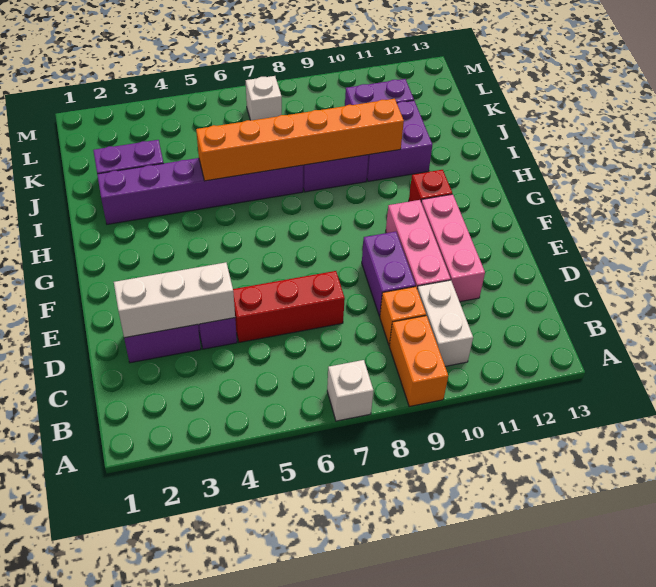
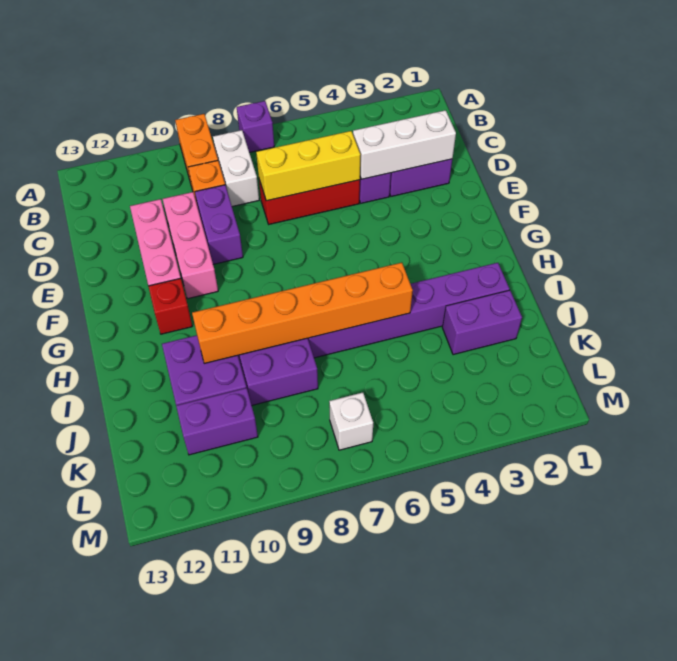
white 1x1 brick [327,360,373,421] -> purple 1x1 brick [237,101,274,153]
white 1x2 brick [417,280,473,366] -> white 1x2 brick moved to [213,130,259,207]
none -> yellow 1x3 brick [256,131,360,201]

